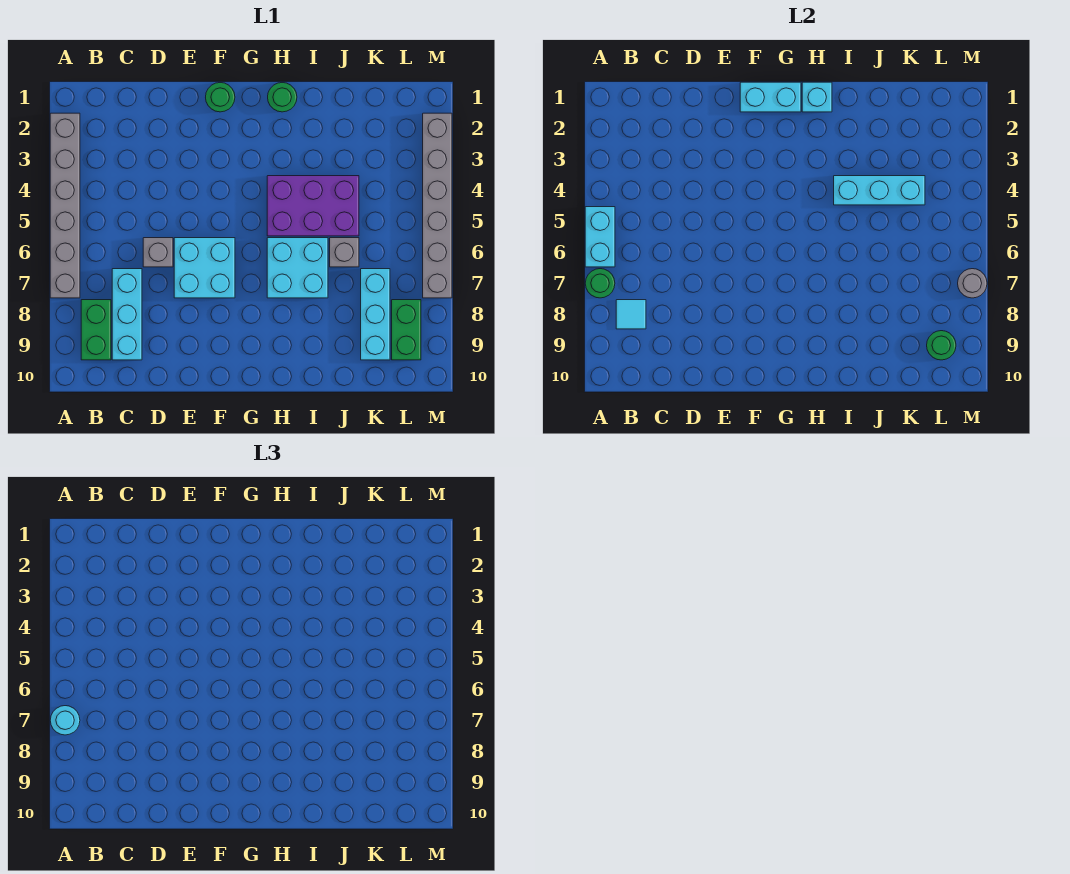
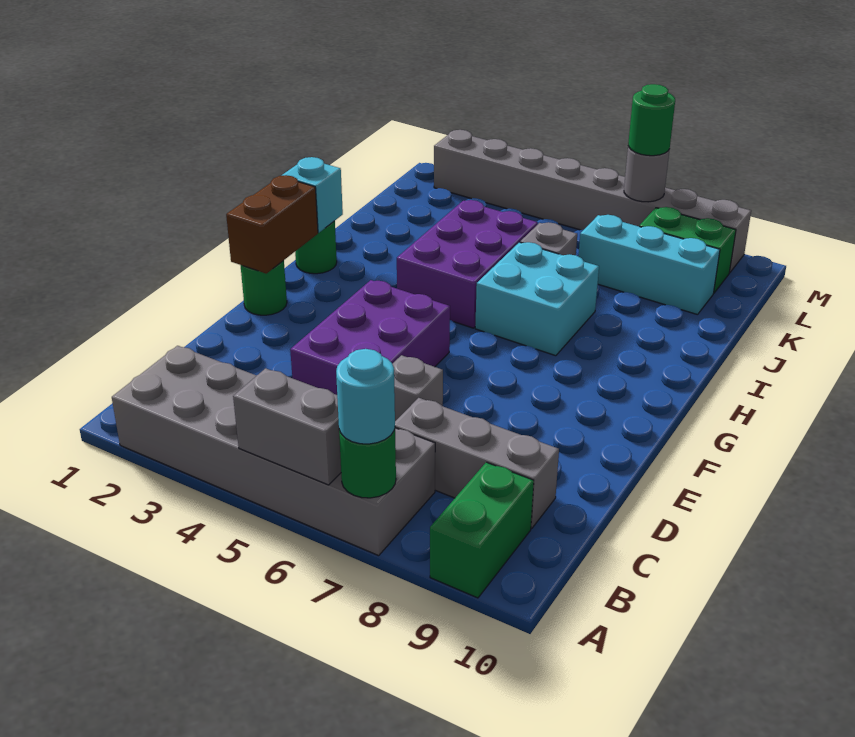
grey 1x6 brick [50,113,80,298] -> grey 2x6 brick [112,346,435,556]
cyan 1x2 brick [585,207,615,267] -> grey 1x2 brick [233,368,341,485]
green 1x2 brick [81,300,111,360] -> green 1x2 brick turned to [430,462,534,598]
cyan 1x1 tile [616,300,646,329] -> none
cyan 1x3 brick [112,269,142,360] -> grey 1x3 brick [395,398,559,528]
none -> purple 2x3 brick [290,280,450,395]
cyan 2x2 brick [174,238,235,298] -> none
cyan 1x2 brick [740,82,801,112] -> brown 1x2 brick [226,175,318,273]
cyan 1x3 brick [834,176,925,205] -> none
green 1x1 round brick [927,331,956,360] -> green 1x1 round brick moved to [628,84,675,156]
grey 1x6 brick [423,113,452,298] -> grey 1x8 brick [434,130,751,273]

